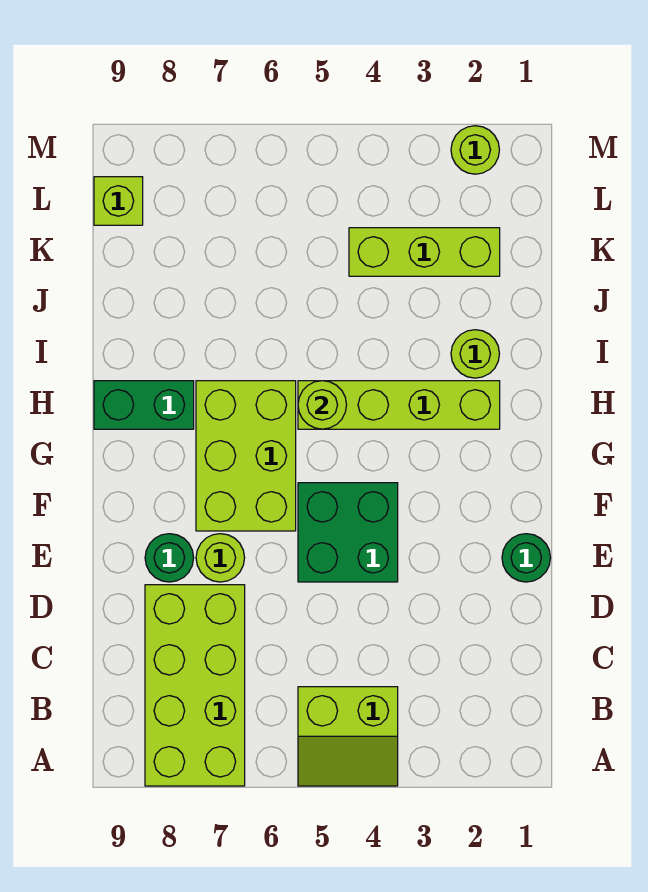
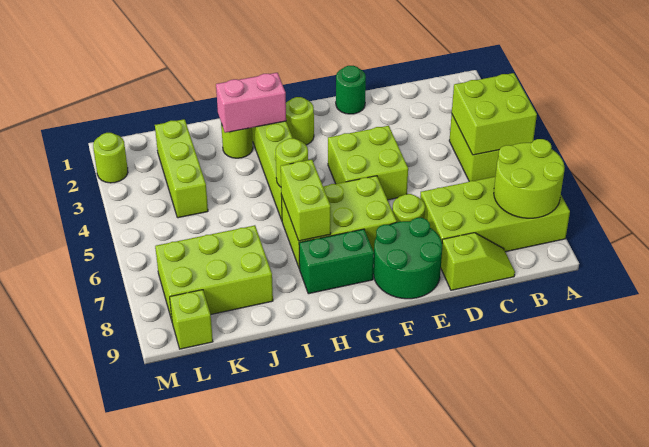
none -> lime 2x2 brick [452,73,537,155]
none -> lime 2x2 round brick [494,139,565,218]
none -> lime 1x2 slope [441,233,515,290]
green 2x2 brick [298,483,398,582] -> lime 2x2 brick [328,126,408,200]
green 1x1 round brick [145,534,194,582] -> green 2x2 round brick [373,218,442,299]
none -> lime 1x1 round brick [286,97,314,145]
none -> pink 1x2 brick [216,73,286,133]
none -> lime 1x2 brick [281,160,331,241]
green 1x2 brick [94,381,194,429] -> green 1x2 brick turned to [299,229,374,294]
none -> lime 2x3 brick [155,225,273,320]

